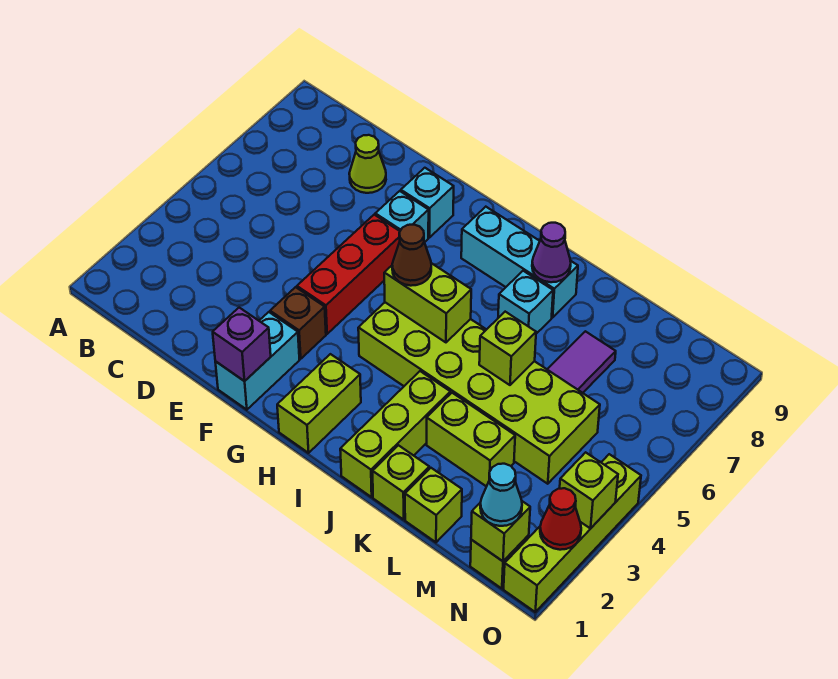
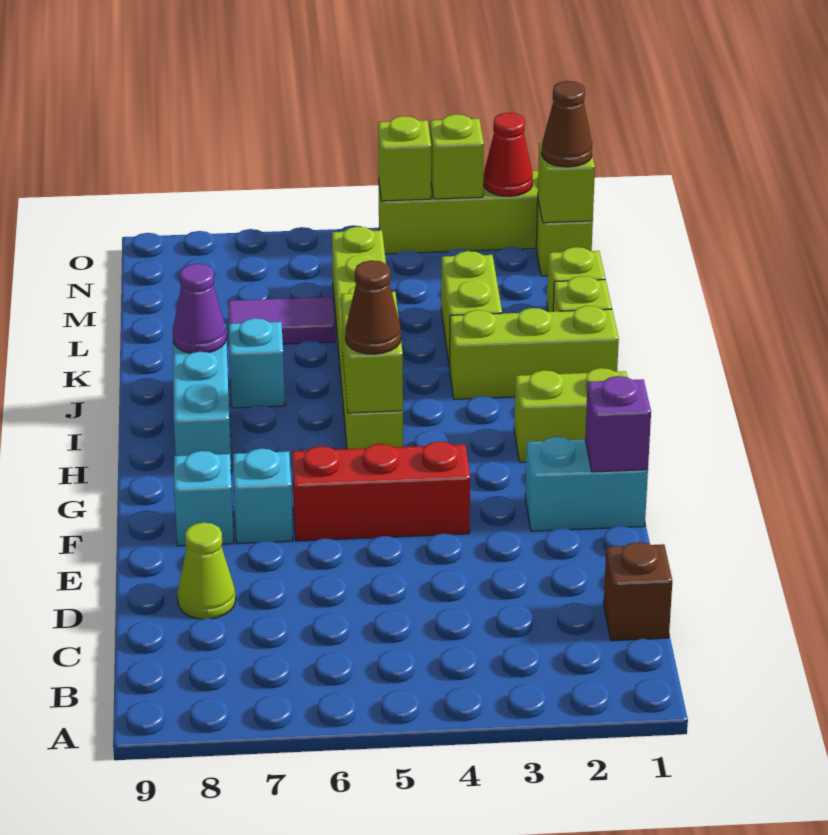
brown 1x1 brick [270,287,326,359] -> brown 1x1 brick moved to [604,542,672,641]
lime 2x6 brick [358,302,600,484] -> lime 1x6 brick [332,227,403,449]
lime 1x1 brick [479,312,536,385] -> lime 1x1 brick moved to [378,116,431,201]
cyan 1x1 cone [480,464,522,526] -> brown 1x1 cone [542,81,592,167]

